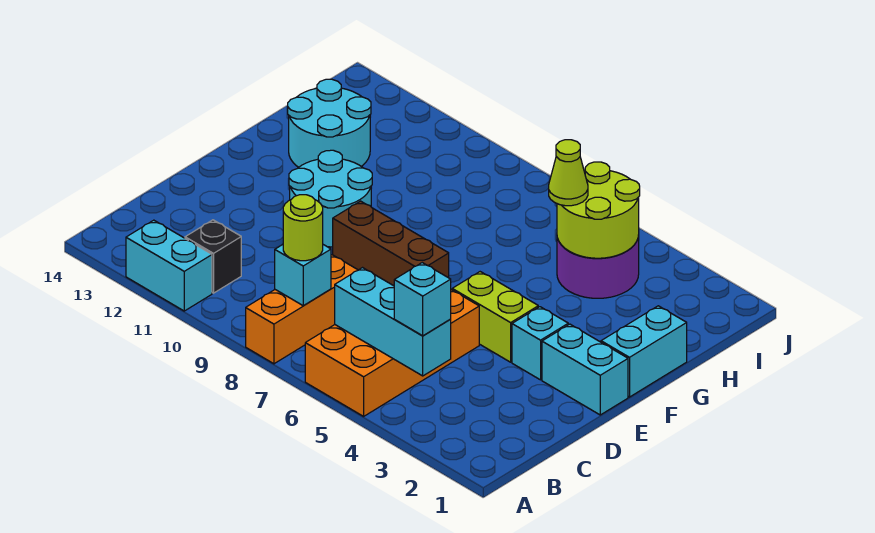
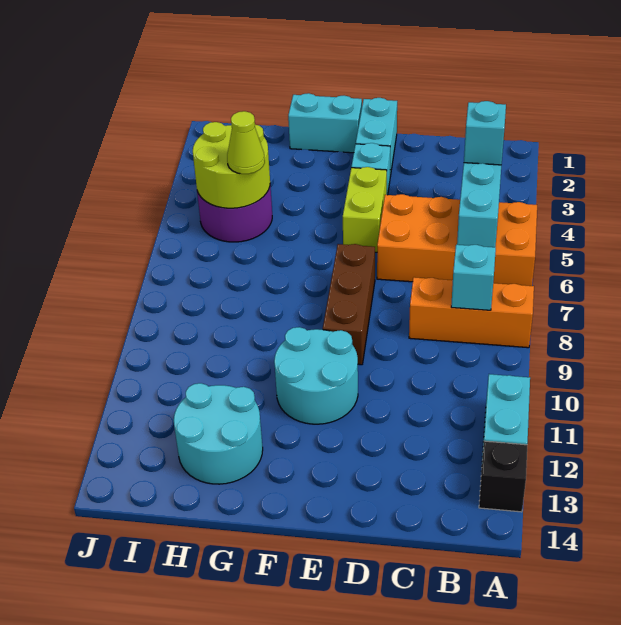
lime 1x1 round brick [283,195,323,261] -> none
black 1x1 brick [185,220,241,293] -> black 1x1 brick moved to [479,441,527,512]

